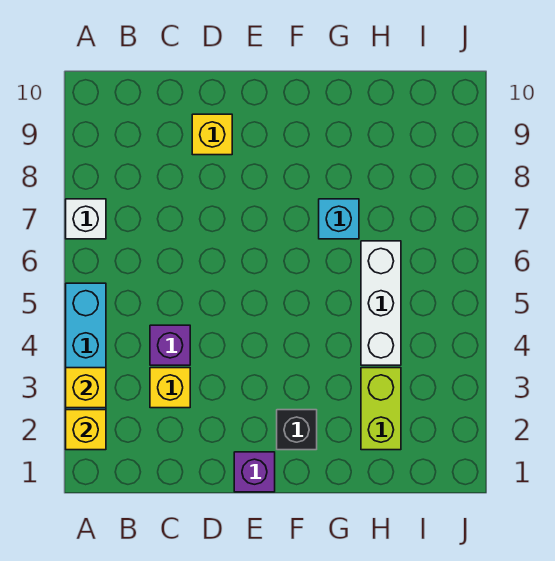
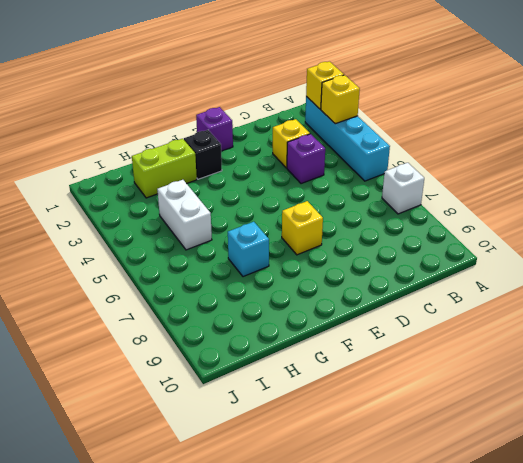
yellow 1x1 brick [192,114,232,155] -> yellow 1x1 brick moved to [282,201,323,255]
lime 1x2 brick [361,368,401,450] -> lime 1x2 brick turned to [132,139,197,198]
white 1x3 brick [361,241,401,365] -> white 1x2 brick [157,180,212,250]

